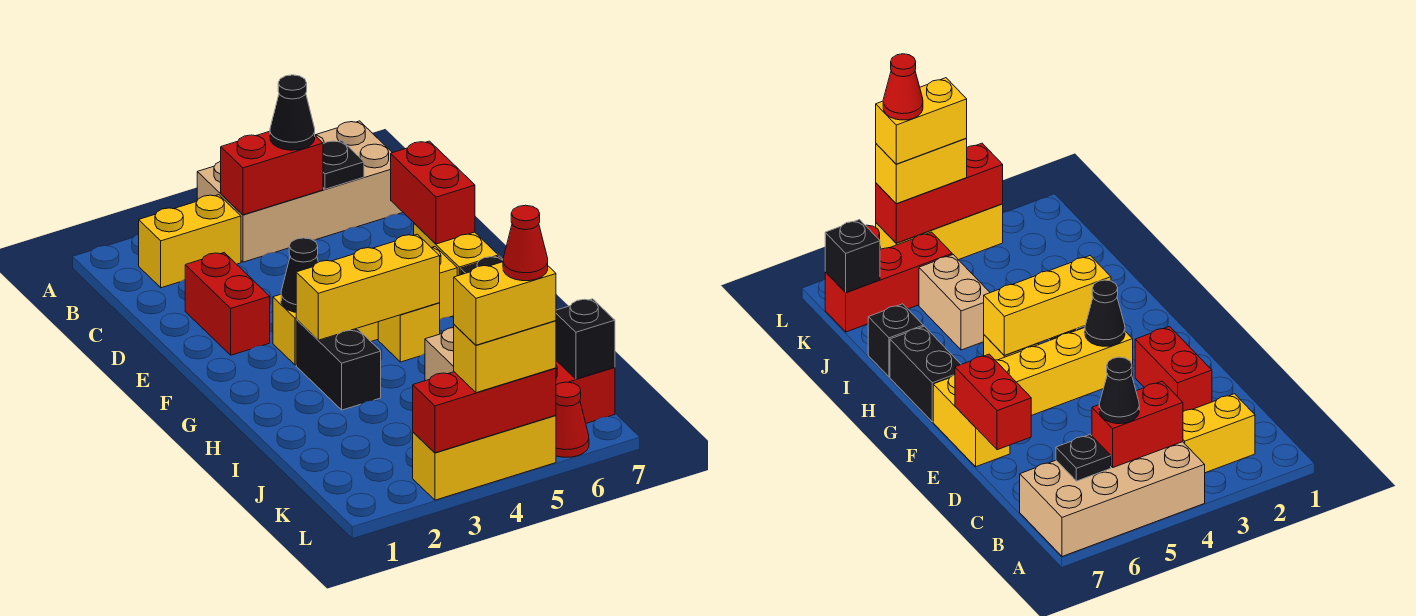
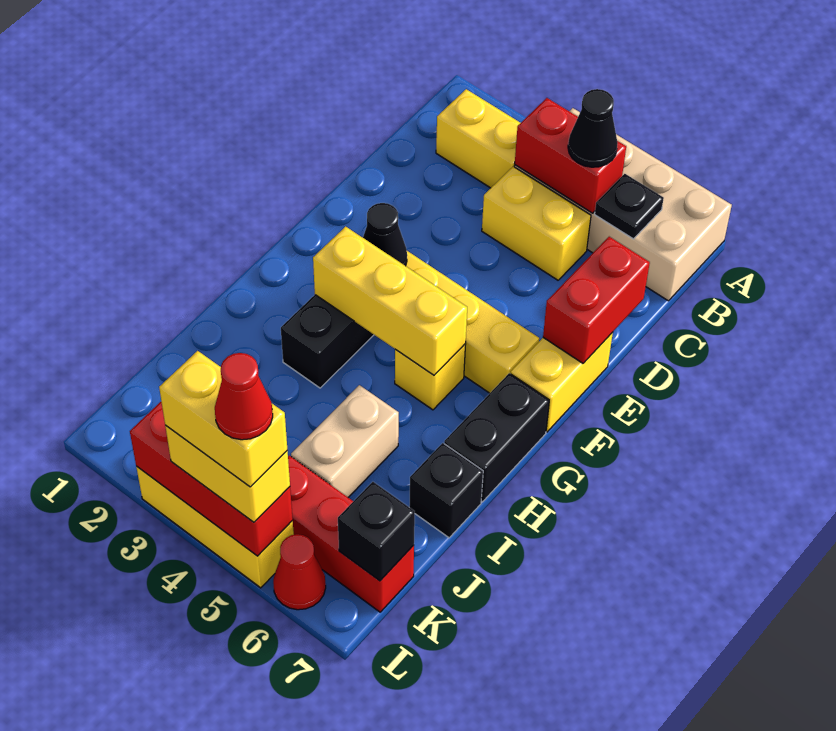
none -> yellow 1x2 brick [482,167,591,280]
red 1x2 brick [185,253,270,355] -> none

